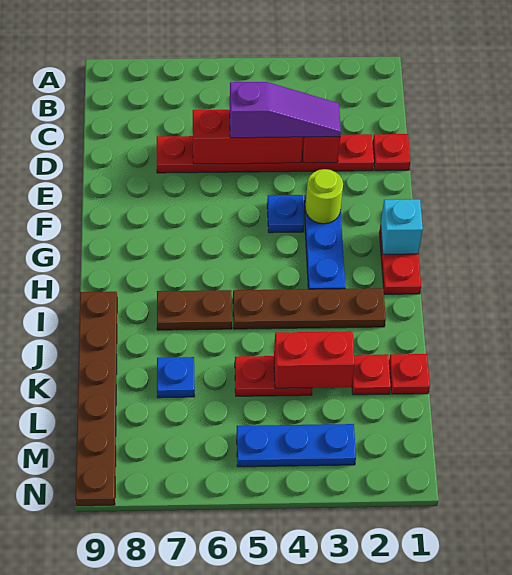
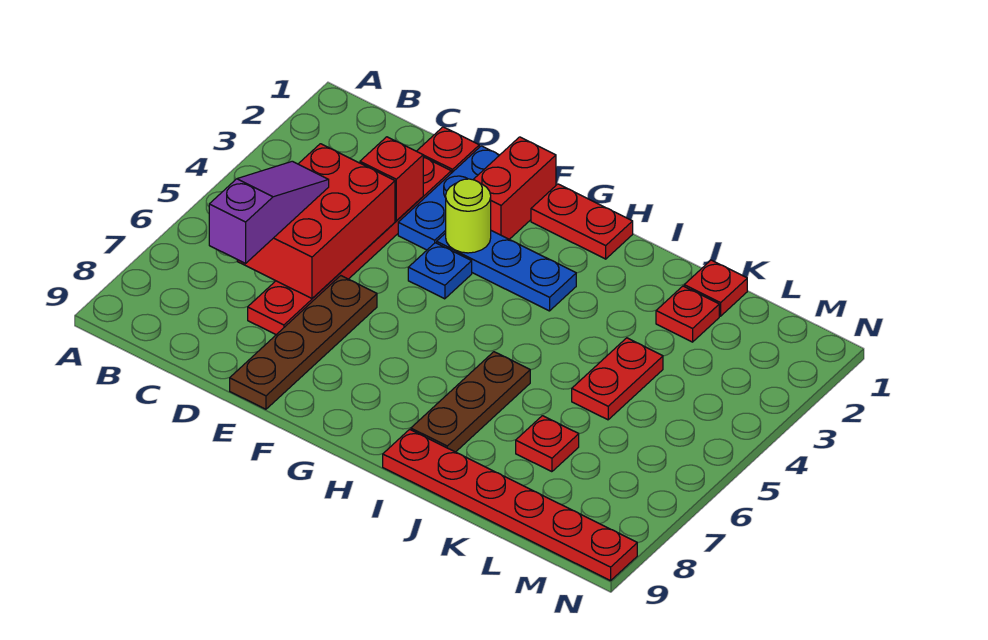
purple 1x3 slope [230,82,341,138] -> purple 1x3 slope moved to [209,161,329,263]
red 1x3 brick [193,110,303,164] -> red 2x3 brick [237,144,395,298]
cyan 1x1 brick [381,199,423,254] -> none
brown 1x4 plate [233,288,386,329] -> brown 1x4 plate moved to [230,276,377,409]
brown 1x2 plate [157,290,232,330] -> brown 1x3 plate [411,352,530,452]
brown 1x6 plate [76,292,117,506] -> red 1x6 plate [383,429,637,581]
red 1x2 brick [274,331,355,388] -> red 1x2 brick moved to [473,137,556,239]
blue 1x1 plate [157,357,195,398] -> red 1x1 plate [516,416,579,472]
blue 1x3 plate [237,424,356,467] -> blue 1x3 plate moved to [398,146,499,250]

